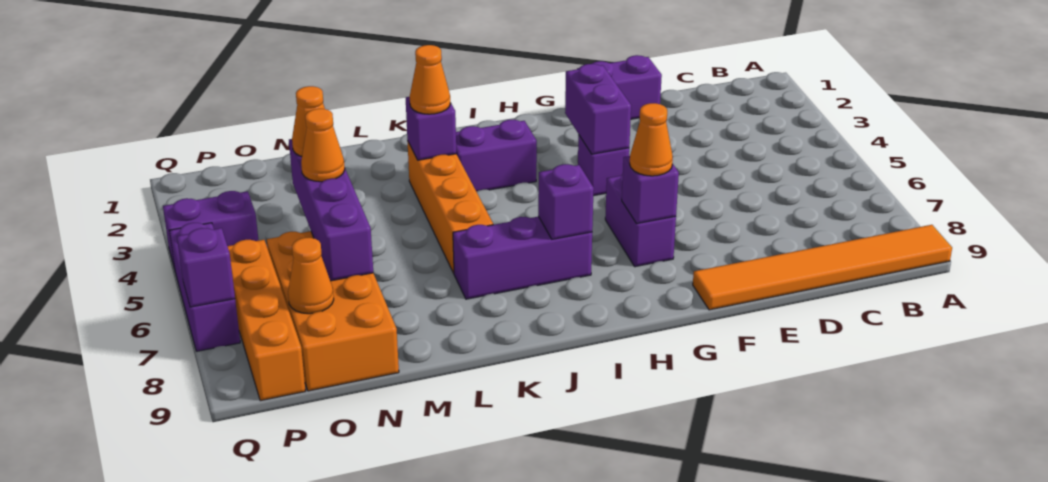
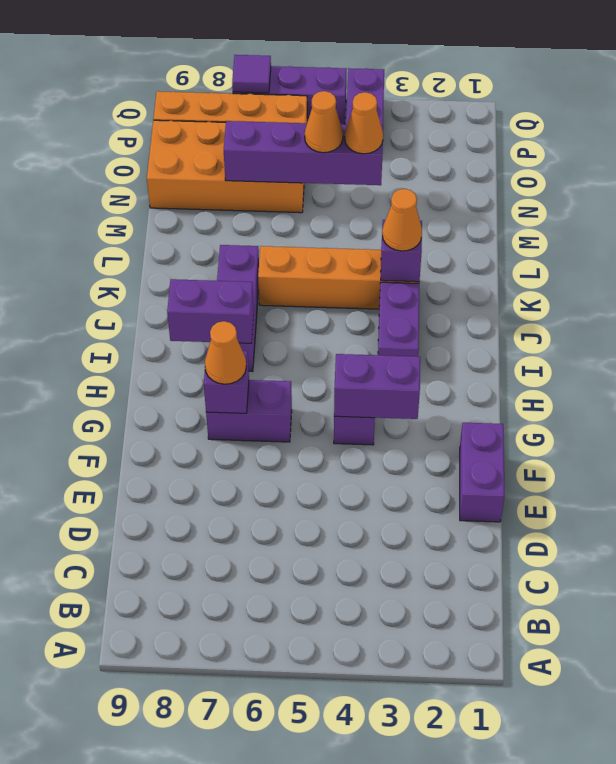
orange 1x6 tile [693,225,952,310] -> none
purple 1x1 brick [538,164,594,239] -> purple 1x2 brick [167,279,254,343]
orange 1x1 cone [288,238,334,314] -> none
purple 1x1 brick [177,228,235,307] -> purple 1x1 tile [232,55,271,93]

